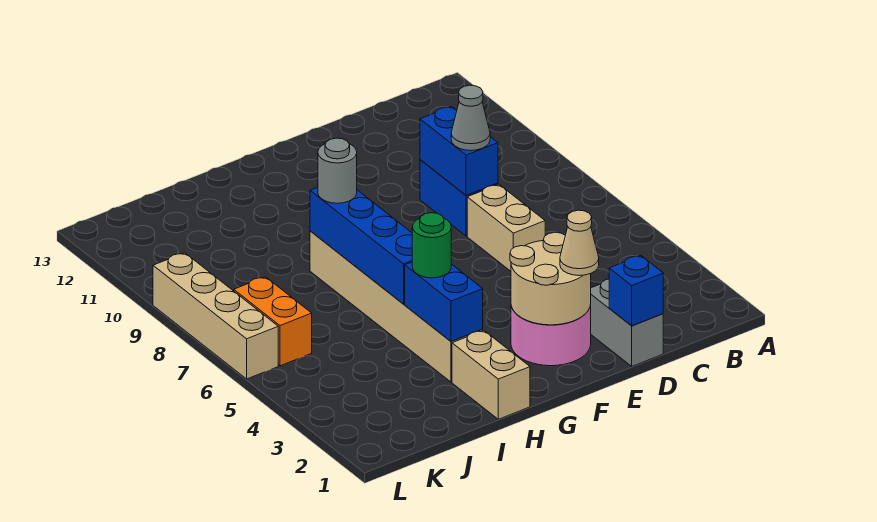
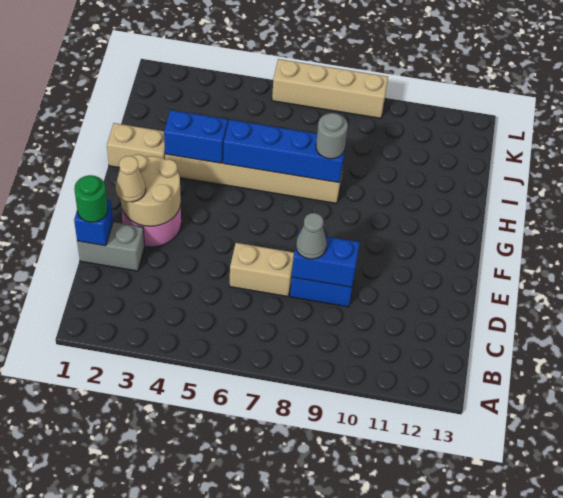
green 1x1 round brick [412,213,451,278] -> green 1x1 round brick moved to [74,175,108,222]
orange 1x2 brick [234,277,312,366] -> none

